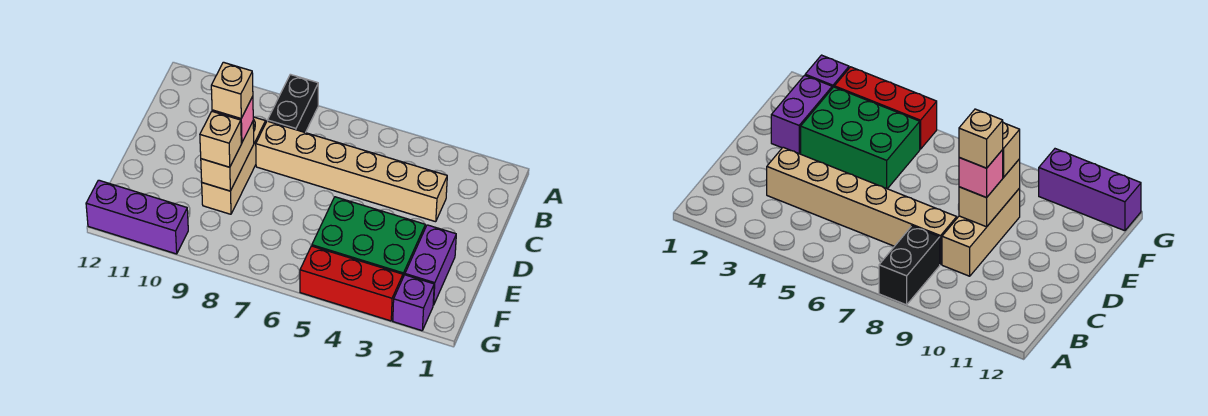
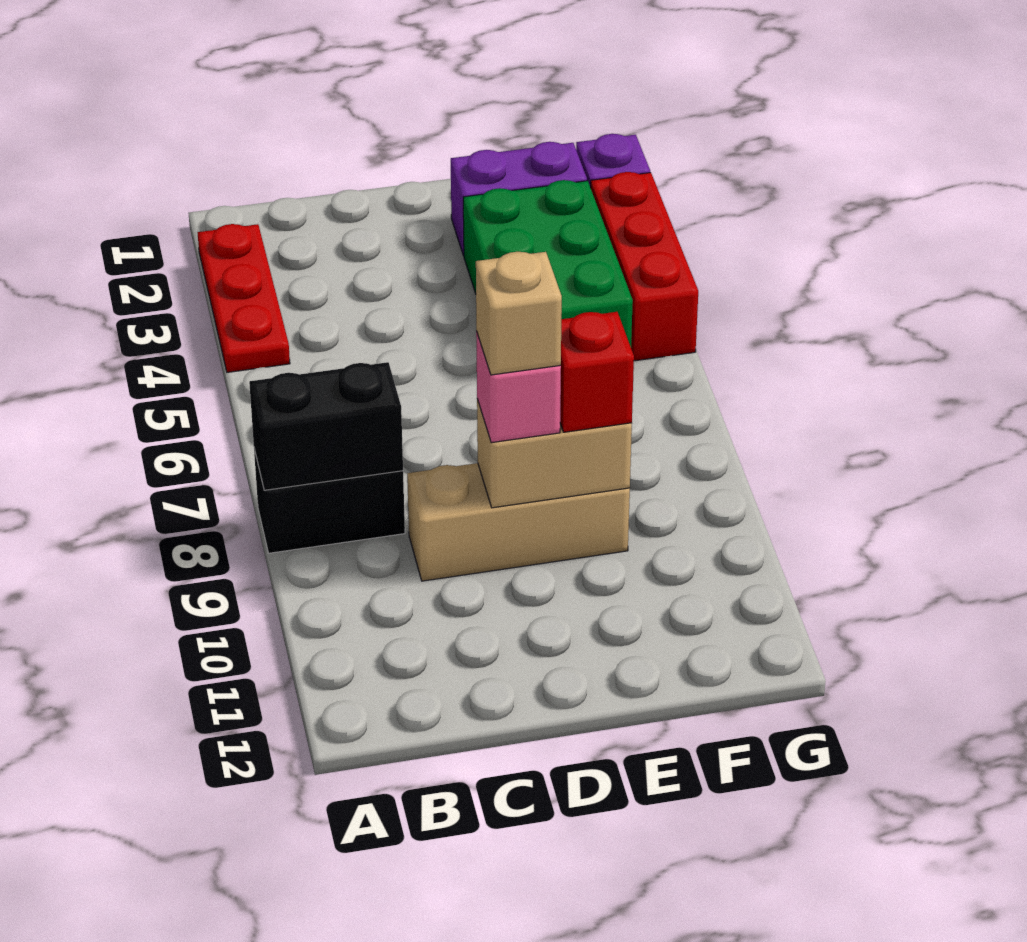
none -> red 1x3 plate [197,224,290,372]
none -> black 1x2 brick [249,362,403,490]
tan 1x6 brick [256,121,447,222] -> none
tan 1x1 brick [200,112,241,167] -> red 1x1 brick [560,312,634,432]
purple 1x3 brick [86,180,188,254] -> none

